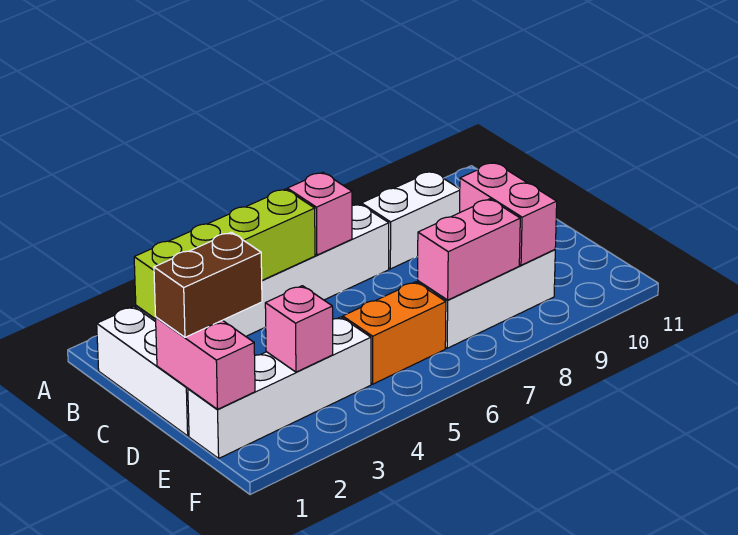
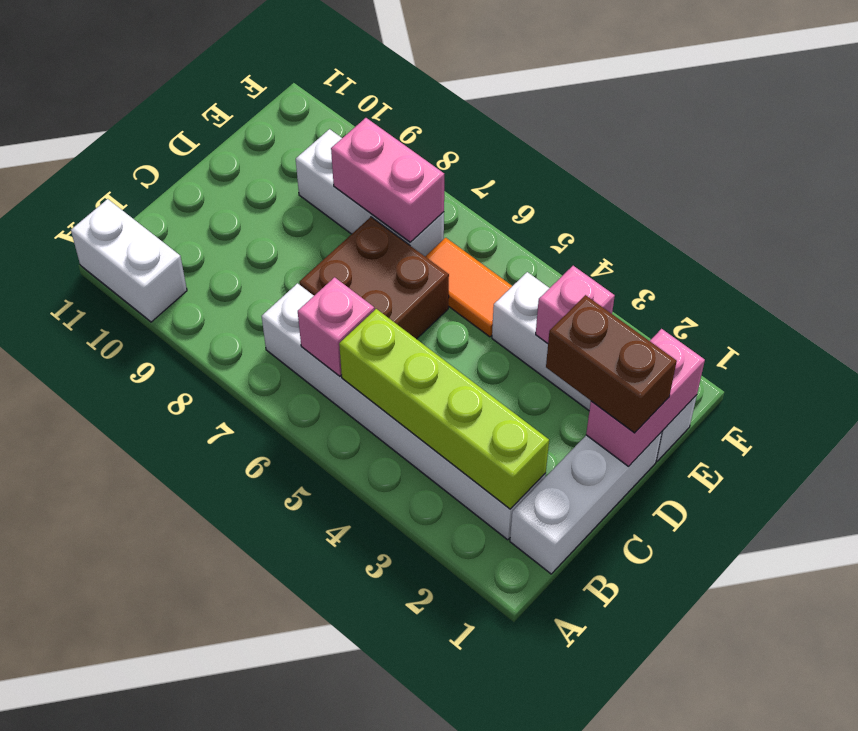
white 1x2 brick [362,171,460,269] -> white 1x2 brick moved to [71,199,187,322]
none -> brown 2x2 brick [299,217,449,339]
pink 1x2 brick [460,162,557,265] -> none
orange 1x2 brick [343,282,446,384] -> orange 1x2 tile [425,238,512,337]

